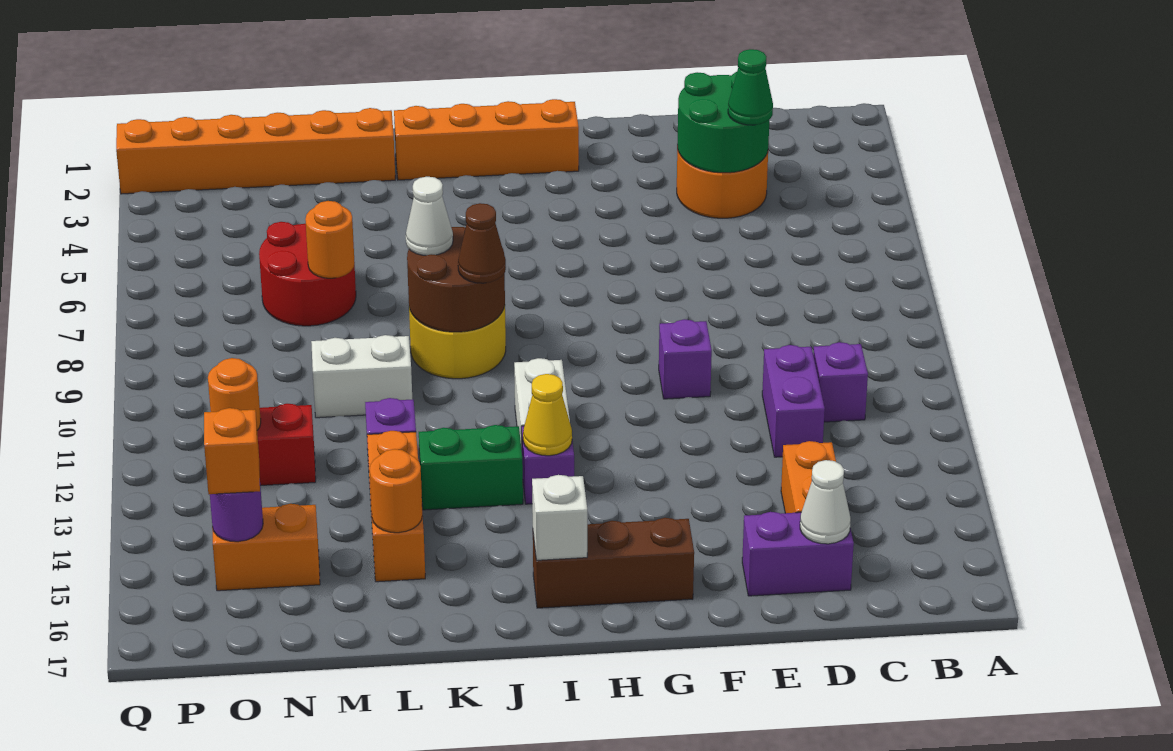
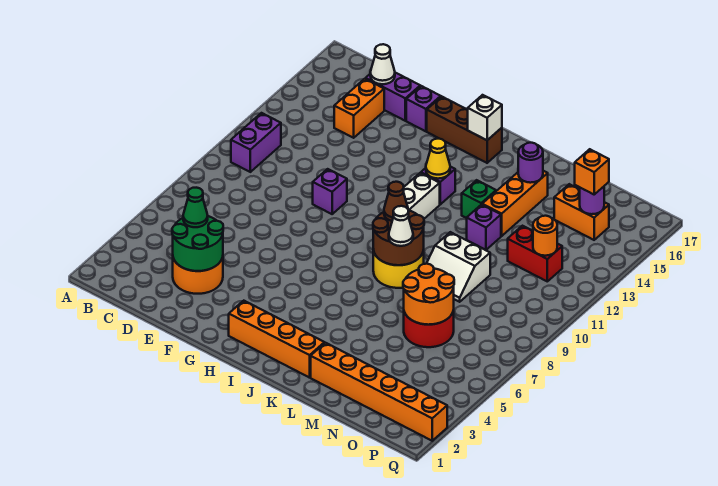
purple 1x1 brick [813,342,868,422] -> purple 1x1 brick moved to [406,86,441,131]
purple 1x2 brick [762,345,825,457] -> purple 1x2 brick moved to [231,113,281,172]
green 1x2 brick [419,425,523,510] -> green 1x1 brick [462,180,496,218]
orange 1x1 round brick [370,449,422,533] -> purple 1x1 round brick [518,143,543,183]
orange 1x1 round brick [305,201,355,278] -> orange 2x2 round brick [403,264,454,325]

